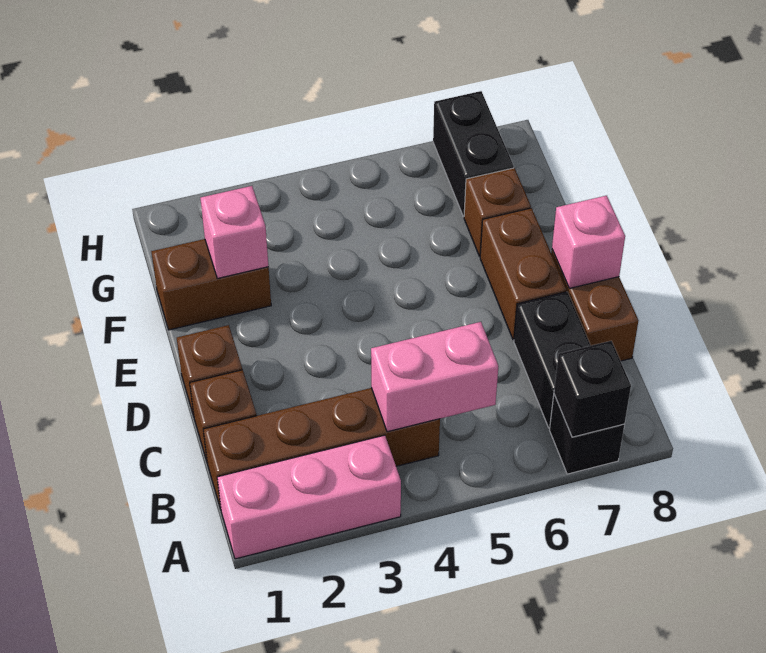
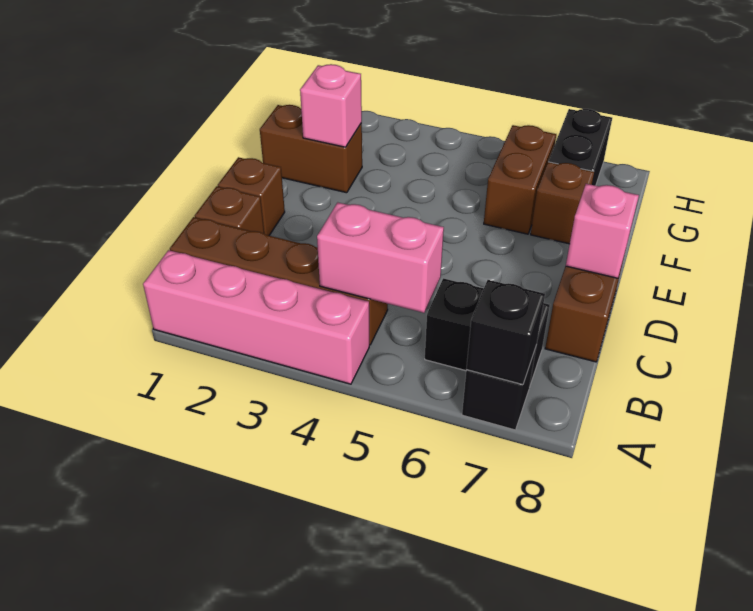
pink 1x3 brick [217,435,401,559] -> pink 1x4 brick [143,250,369,384]
black 1x2 brick [514,292,591,428] -> black 1x2 brick turned to [425,278,550,385]
brown 1x2 brick [480,208,567,340] -> brown 1x2 brick moved to [484,125,556,234]

